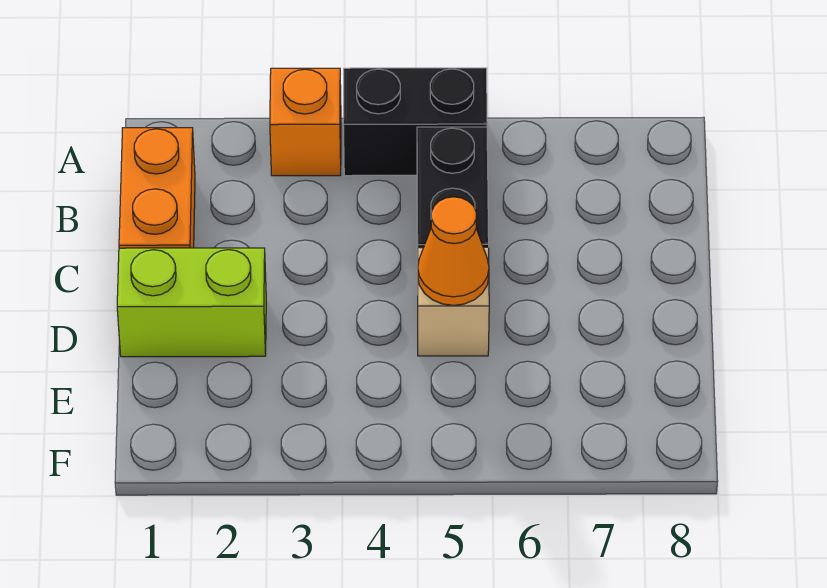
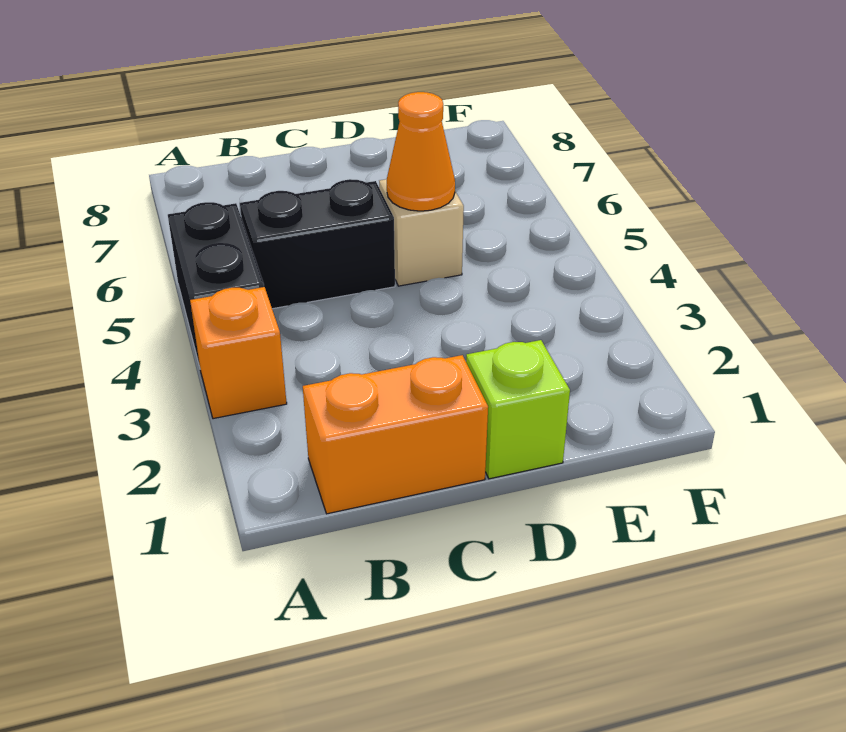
lime 1x2 brick [117,248,266,357] -> lime 1x1 brick [466,340,570,479]

